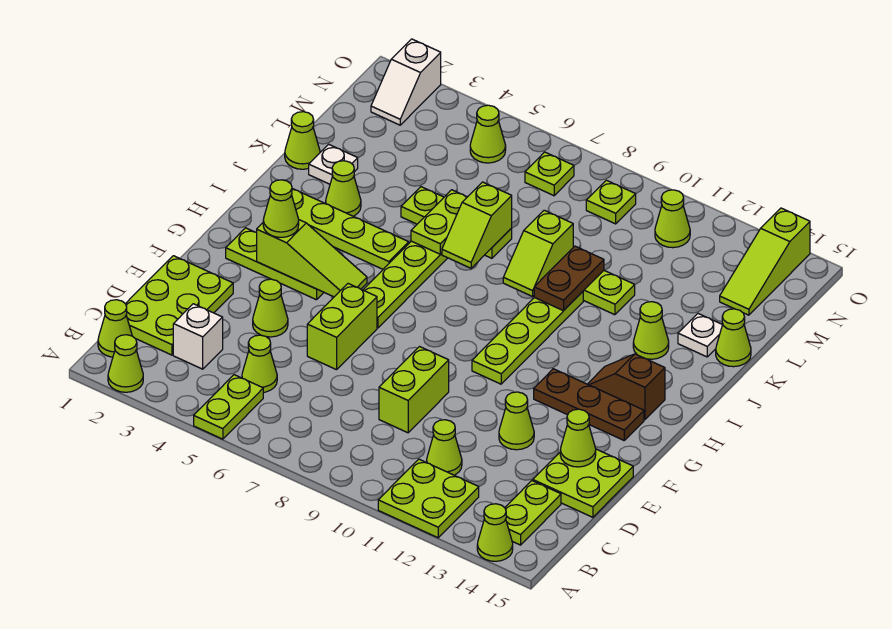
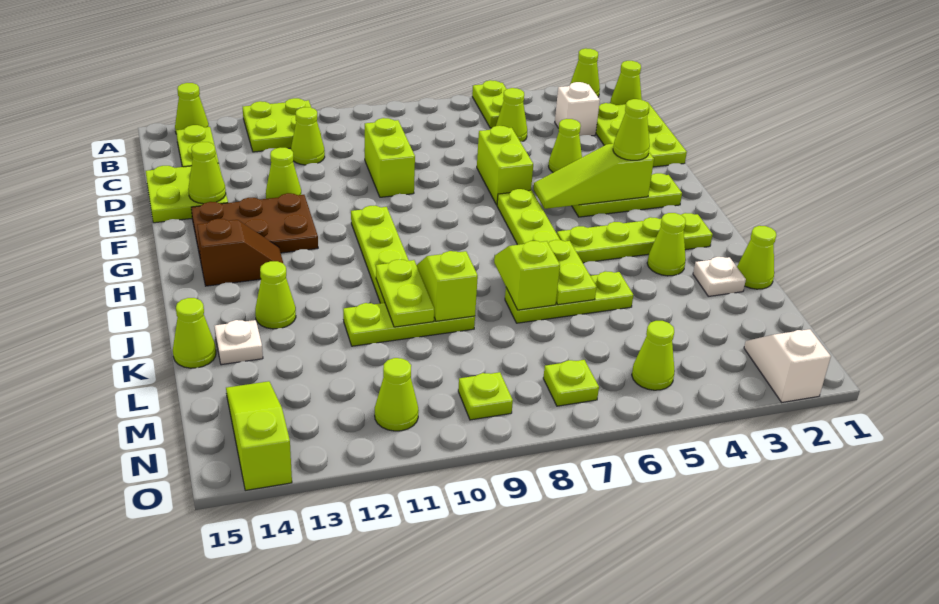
brown 1x3 plate [534,369,644,440] -> brown 2x3 plate [191,193,318,260]
brown 1x2 plate [534,246,604,311] -> lime 1x2 plate [376,260,434,327]

